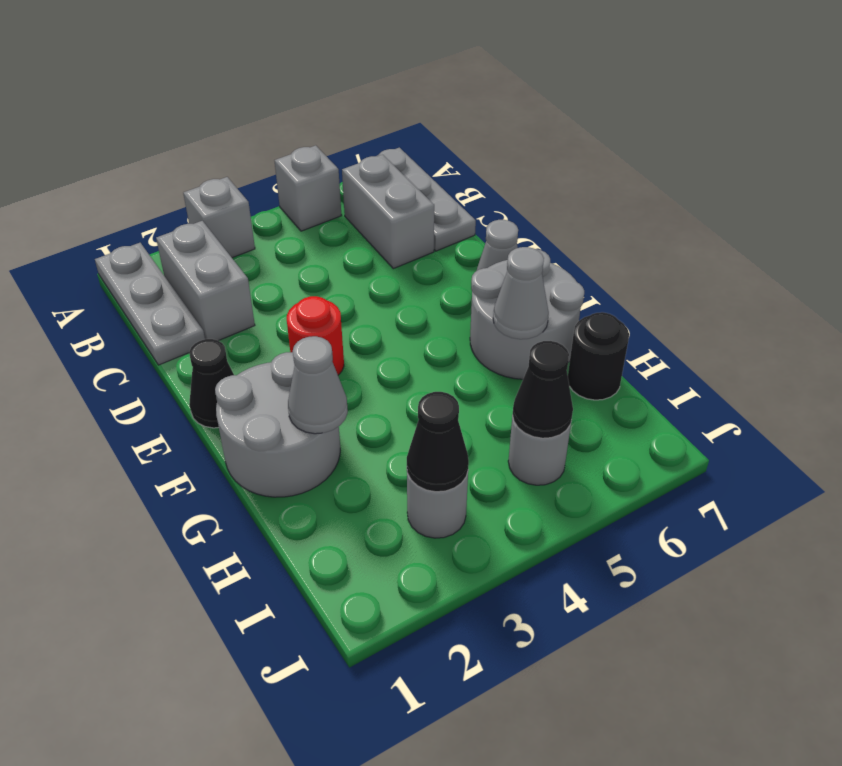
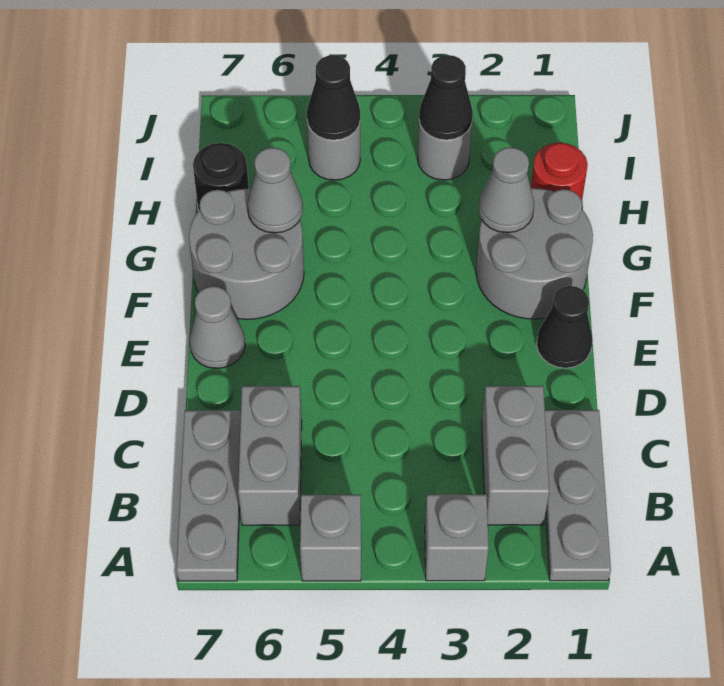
red 1x1 round brick [287,296,344,375] -> red 1x1 round brick moved to [531,143,588,201]

